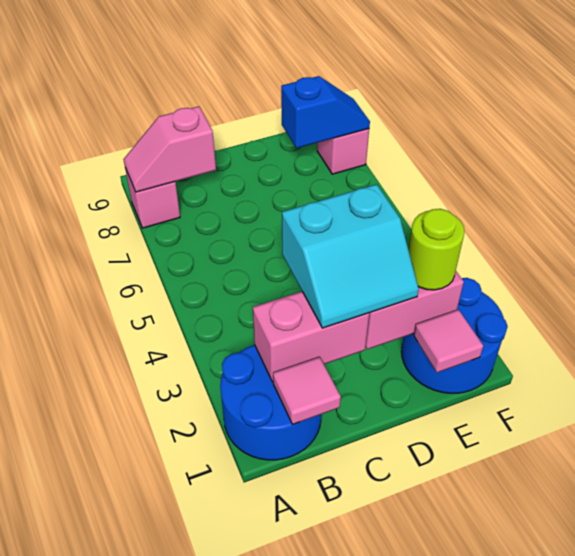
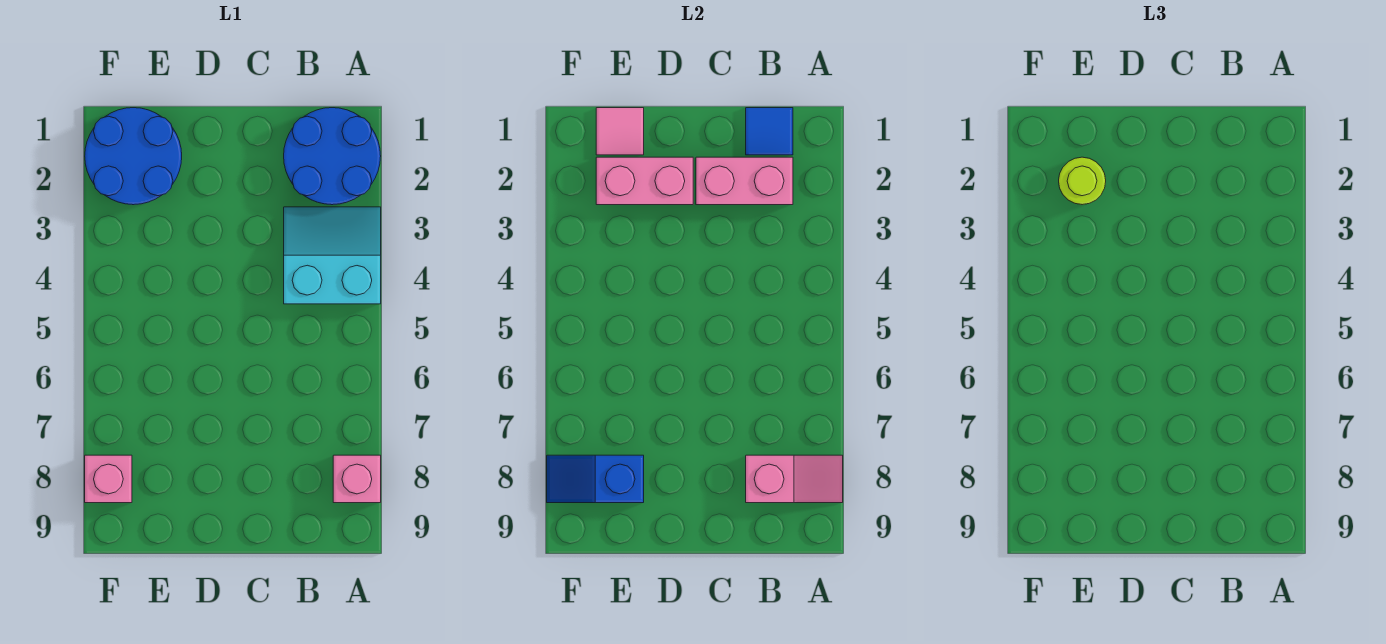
pink 1x1 tile [273,357,341,424] -> blue 1x1 tile [746,108,793,155]
cyan 2x2 slope [282,184,419,328] -> cyan 2x2 slope moved to [284,207,381,304]

